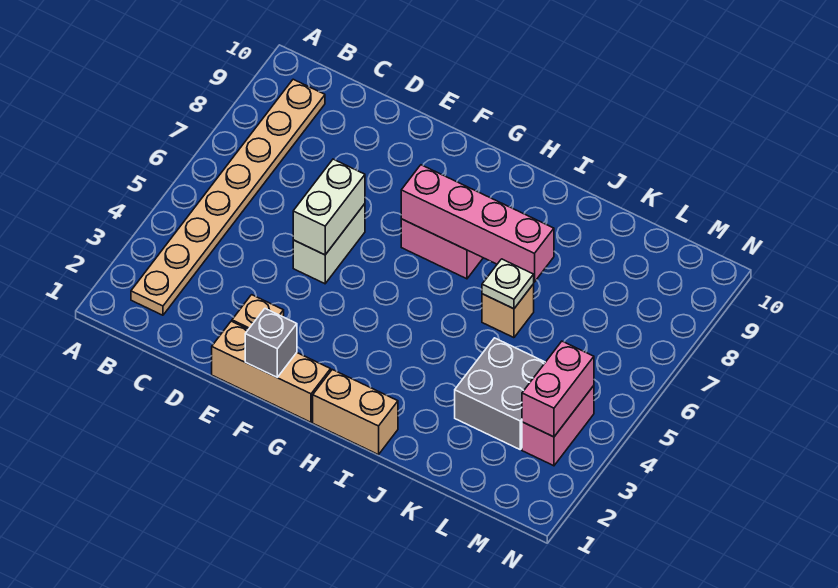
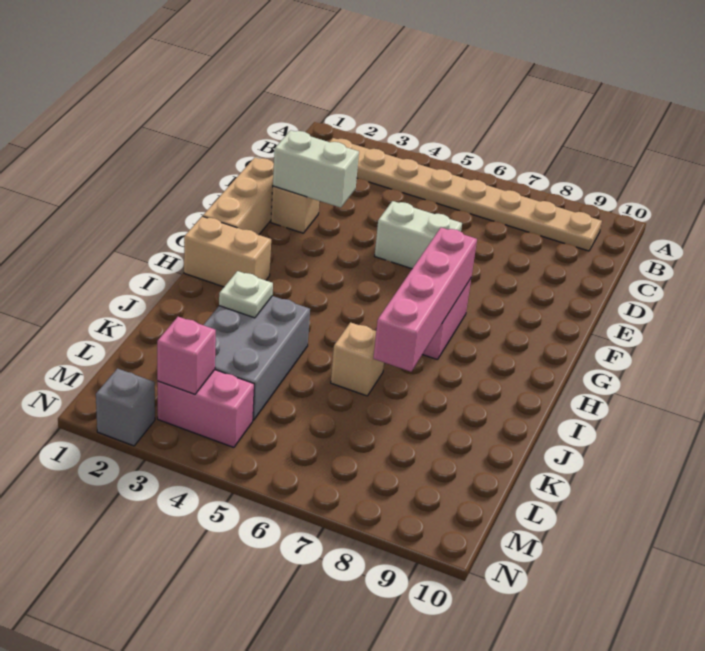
white 1x2 brick [293,159,365,255] -> white 1x2 brick moved to [273,130,359,208]
grey 1x1 brick [245,309,297,377] -> grey 1x1 brick moved to [96,369,155,446]
tan 1x2 brick [313,370,398,455] -> tan 1x2 brick turned to [184,216,271,287]
white 1x1 plate [482,259,534,309] -> white 1x1 plate moved to [219,271,273,318]
grey 2x2 brick [455,338,545,449] -> grey 2x3 brick [204,296,310,420]
pink 1x2 brick [522,341,594,437] -> pink 1x1 brick [157,317,216,394]

